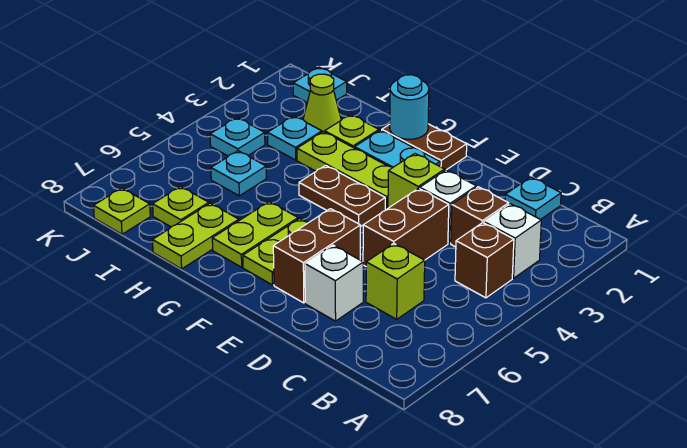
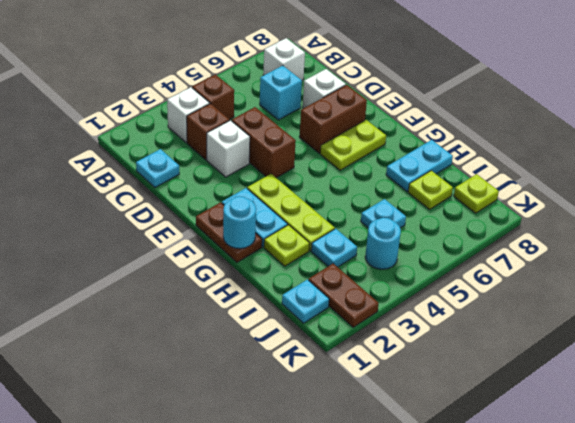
none -> white 1x1 brick [263,38,305,81]
lime 1x1 brick [366,244,425,319] -> cyan 1x1 brick [260,66,302,120]
brown 1x2 brick [363,188,449,266] -> brown 1x2 brick turned to [232,107,296,178]
lime 1x1 brick [388,154,445,208] -> none
brown 1x2 plate [299,165,385,227] -> brown 1x2 plate moved to [309,264,379,327]
lime 1x2 plate [212,202,298,267] -> none
lime 1x2 plate [153,203,239,269] -> cyan 1x2 plate [386,140,453,192]
lime 1x1 cone [303,74,341,132] -> none
cyan 1x1 plate [210,118,265,156] -> cyan 1x1 round brick [365,218,401,269]

